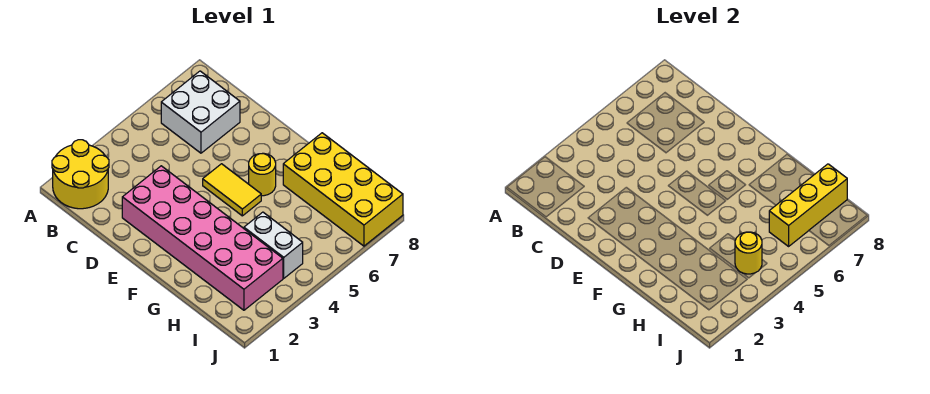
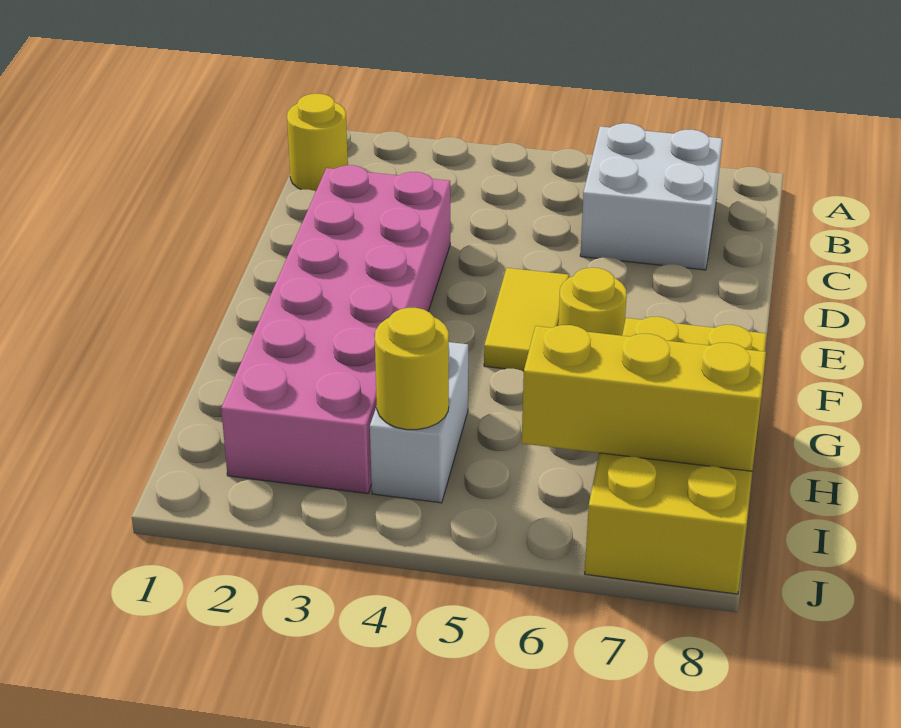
yellow 2x2 round brick [52,140,109,209] -> yellow 1x1 round brick [287,94,348,191]

